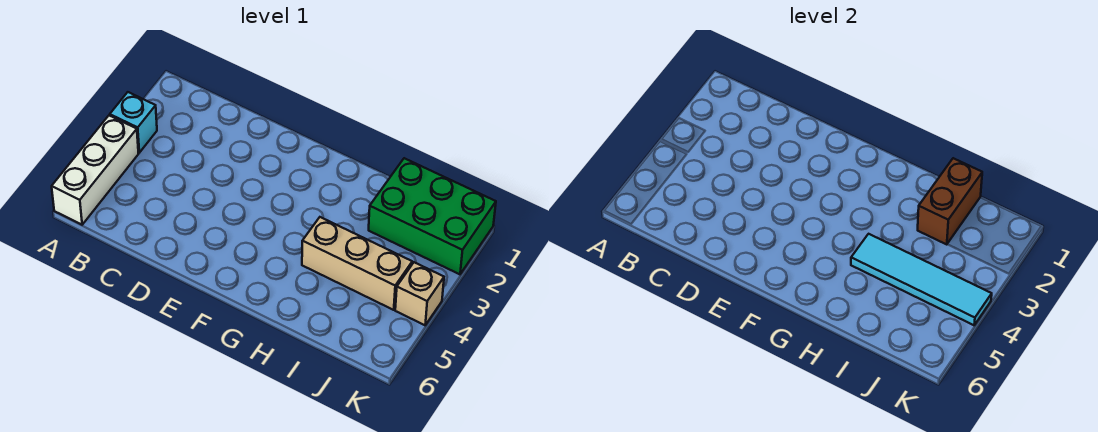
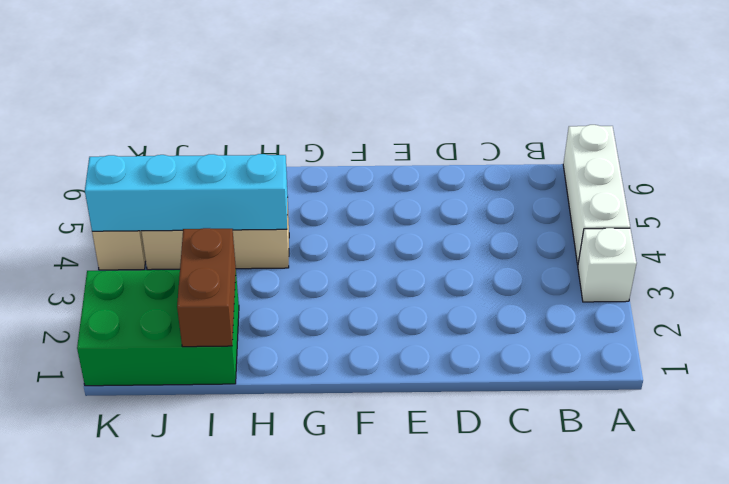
cyan 1x1 brick [110,92,157,153] -> white 1x1 brick [578,228,637,302]
cyan 1x4 tile [851,234,992,325] -> cyan 1x4 brick [85,154,288,231]

